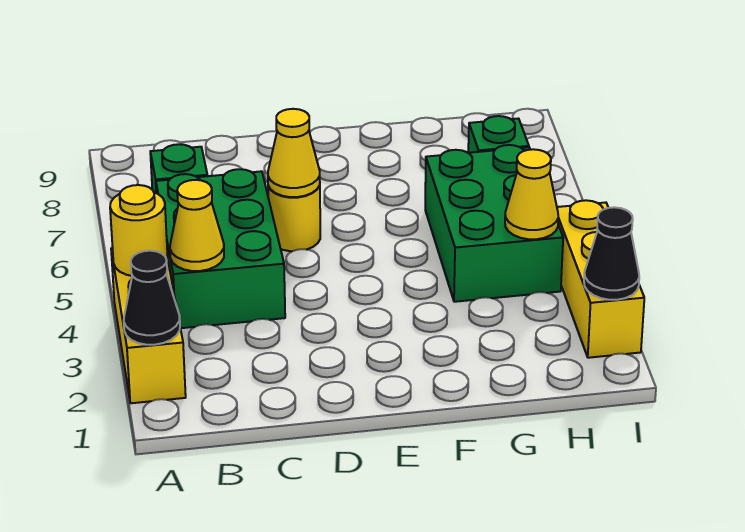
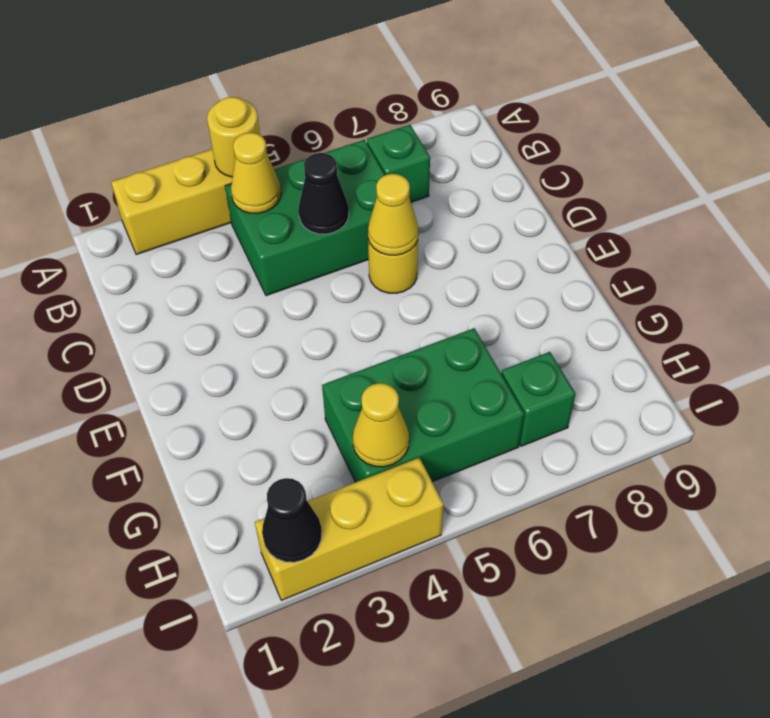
black 1x1 cone [124,251,180,345] -> black 1x1 cone moved to [299,153,349,234]

